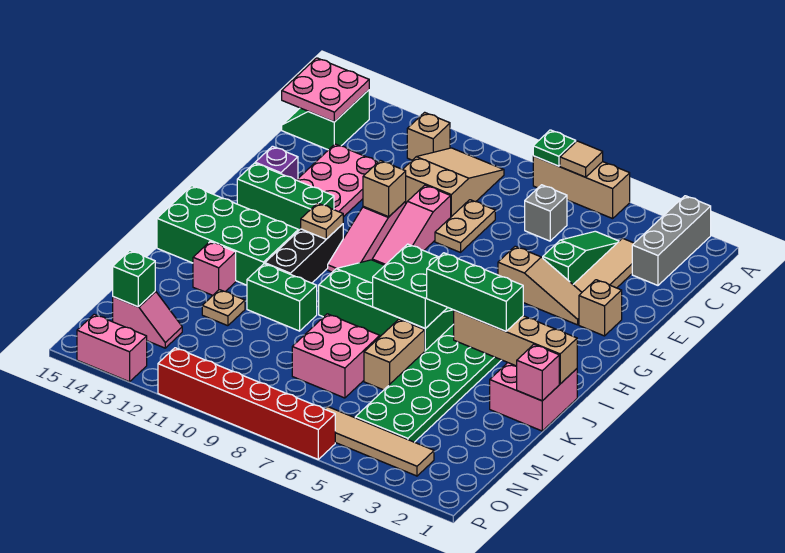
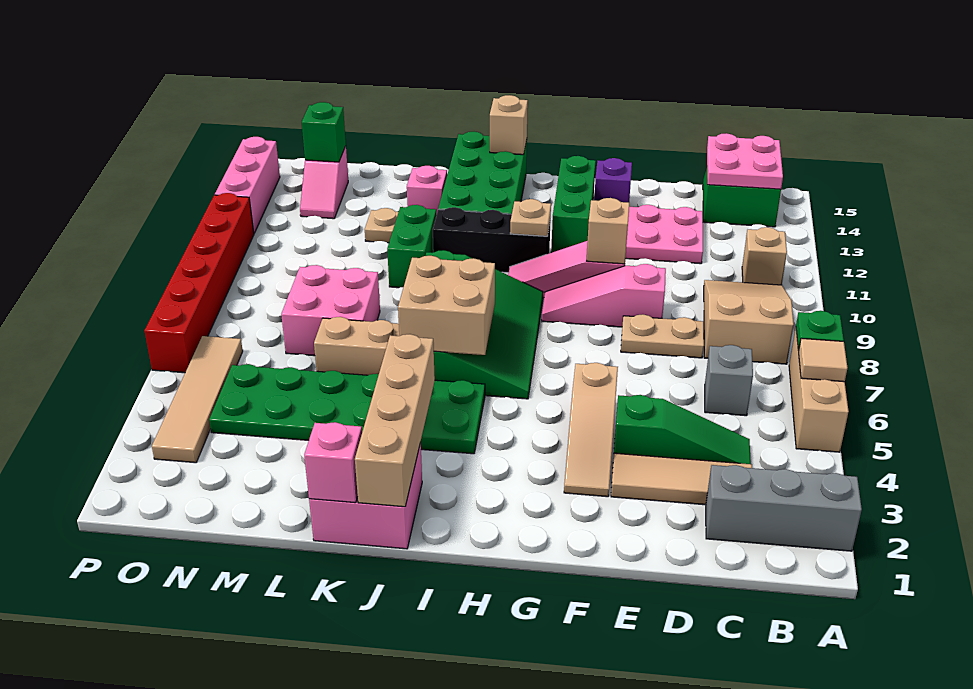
tan 2x3 slope [403,148,504,217] -> tan 2x3 slope turned to [704,280,794,364]
tan 1x1 brick [579,280,622,336] -> tan 1x1 brick moved to [490,95,528,155]
green 2x2 brick [373,244,448,328] -> tan 2x2 brick [398,256,495,355]
green 1x3 brick [427,253,523,331] -> none
pink 1x2 brick [77,314,147,382] -> pink 1x3 brick [215,137,280,233]

